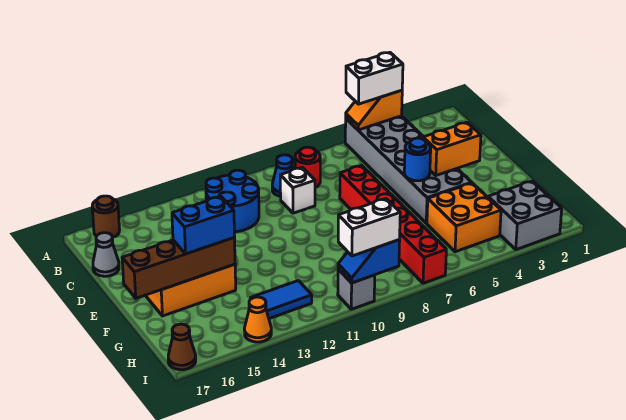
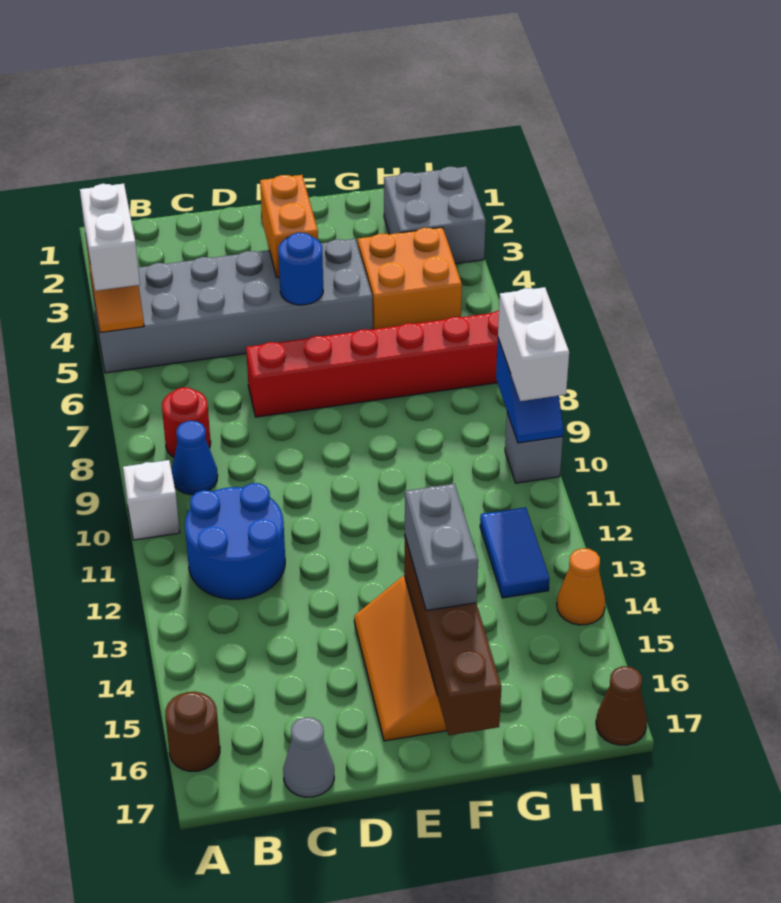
white 1x1 brick [280,167,315,213] -> white 1x1 brick moved to [123,460,180,540]
blue 1x2 brick [172,197,235,254] -> grey 1x2 brick [405,484,478,611]

